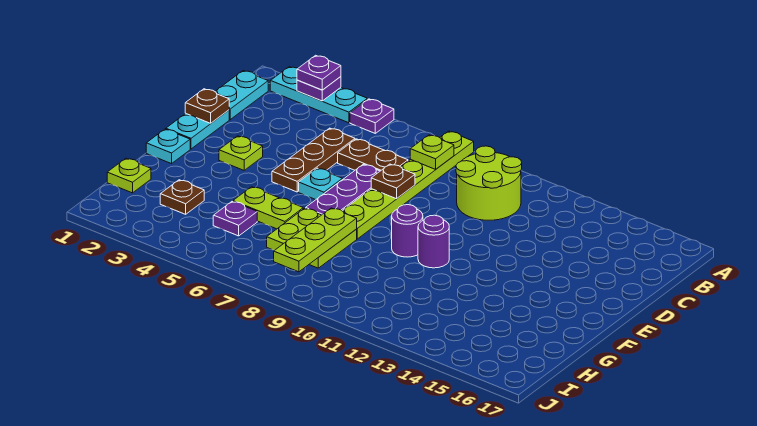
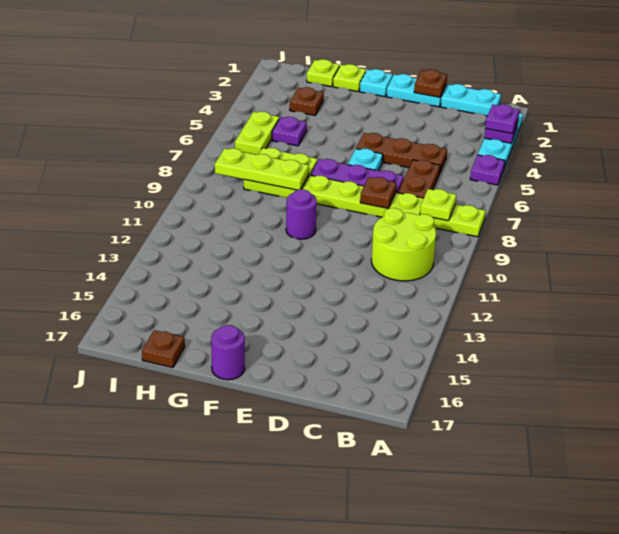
lime 1x1 plate [219,136,263,170] -> lime 1x1 plate moved to [333,64,366,92]
purple 1x1 round brick [418,215,449,268] -> purple 1x1 round brick moved to [211,325,245,380]
lime 1x2 plate [233,187,303,229] -> lime 1x2 plate moved to [235,111,279,155]
none -> brown 1x1 plate [142,330,185,367]

